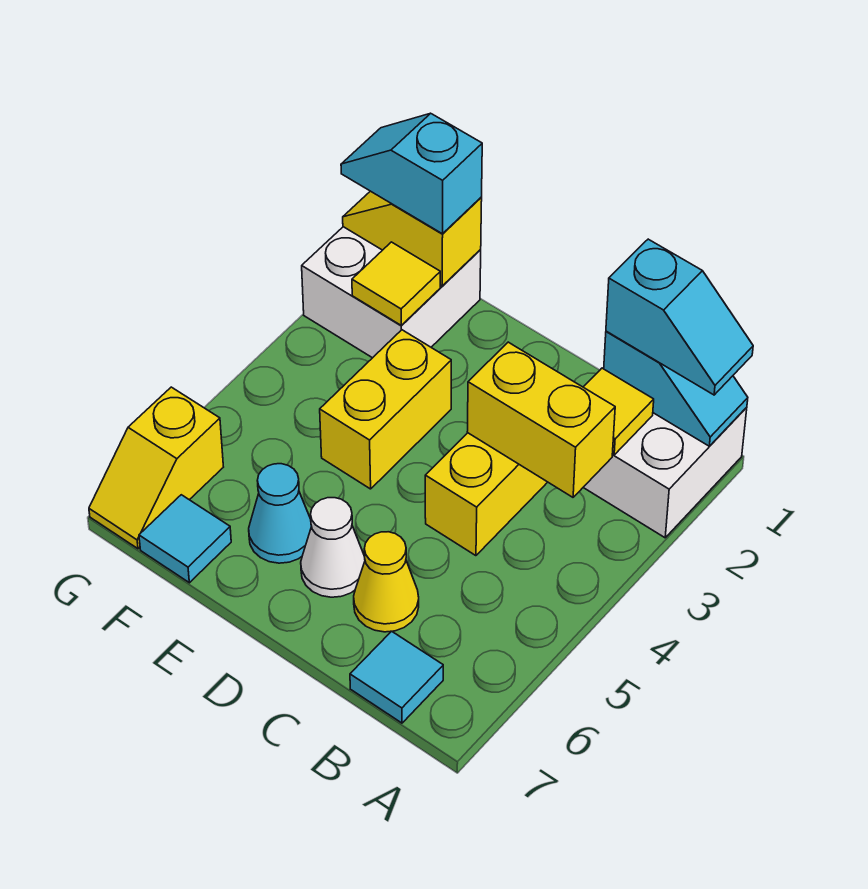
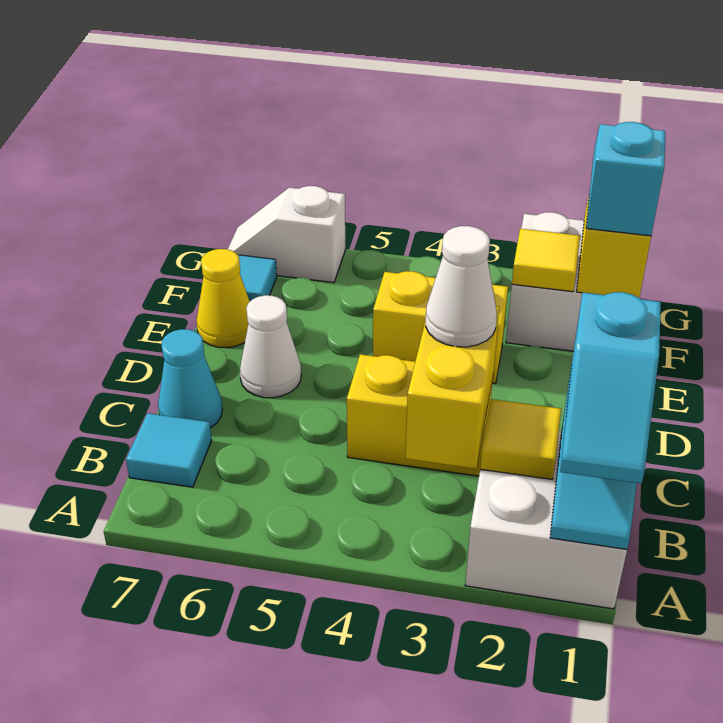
none -> white 1x1 cone [426,226,497,347]
yellow 1x1 cone [354,532,419,632] -> yellow 1x1 cone moved to [196,249,250,348]
cyan 1x1 cone [249,464,312,563] -> cyan 1x1 cone moved to [158,329,222,428]
yellow 1x2 slope [89,387,223,549] -> white 1x2 slope [228,186,345,283]

